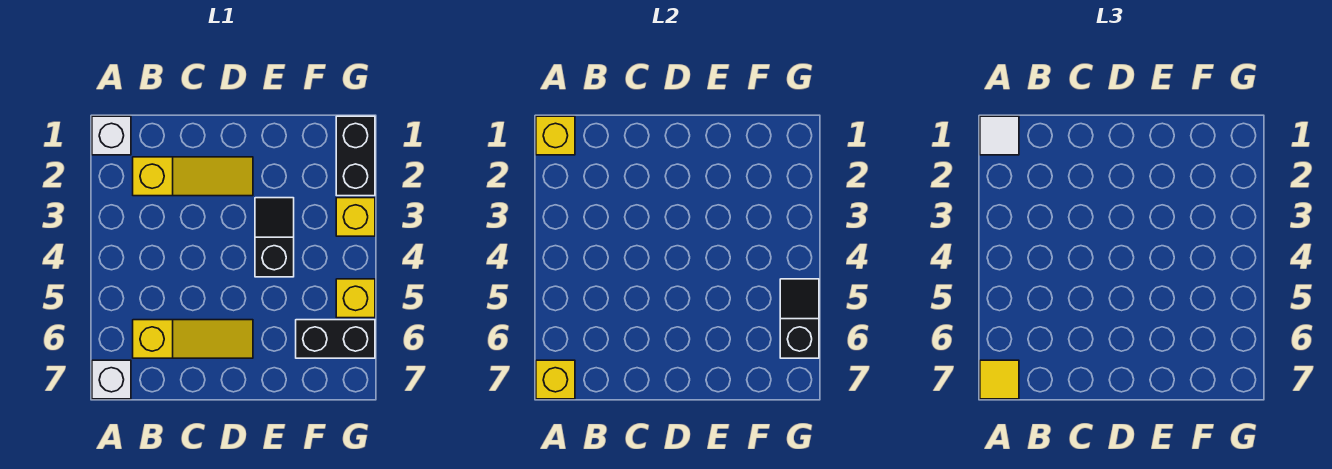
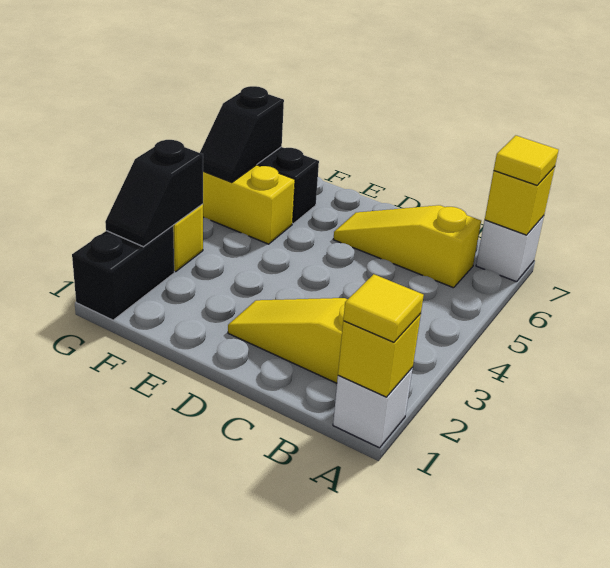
white 1x1 tile [980,116,1019,155] -> yellow 1x1 tile [343,274,424,342]
black 1x2 slope [255,198,294,277] -> black 1x2 slope moved to [105,140,203,247]
yellow 1x1 brick [336,279,375,318] -> yellow 1x2 brick [203,165,295,244]

